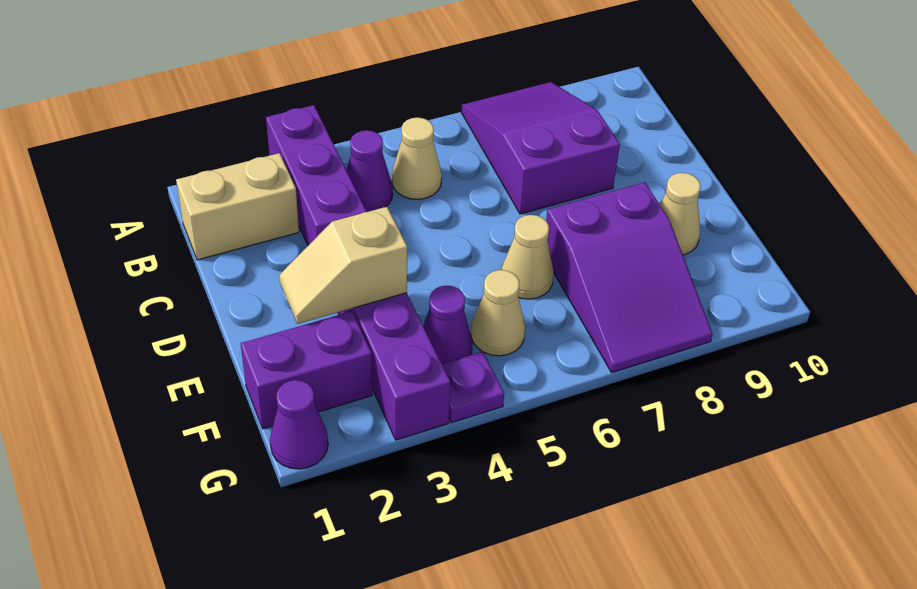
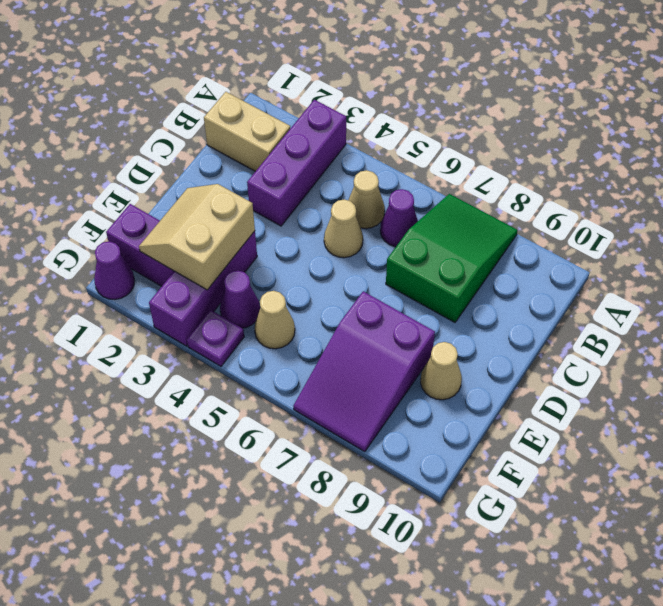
purple 2x3 slope [461,82,620,214] -> green 2x3 slope [386,194,518,322]
purple 1x1 cone [347,130,393,212] -> purple 1x1 cone moved to [380,189,418,247]
tan 1x2 slope [279,207,407,324] -> tan 2x2 slope [139,184,255,290]
tan 1x1 cone [502,215,554,299] -> tan 1x1 cone moved to [324,199,363,258]

